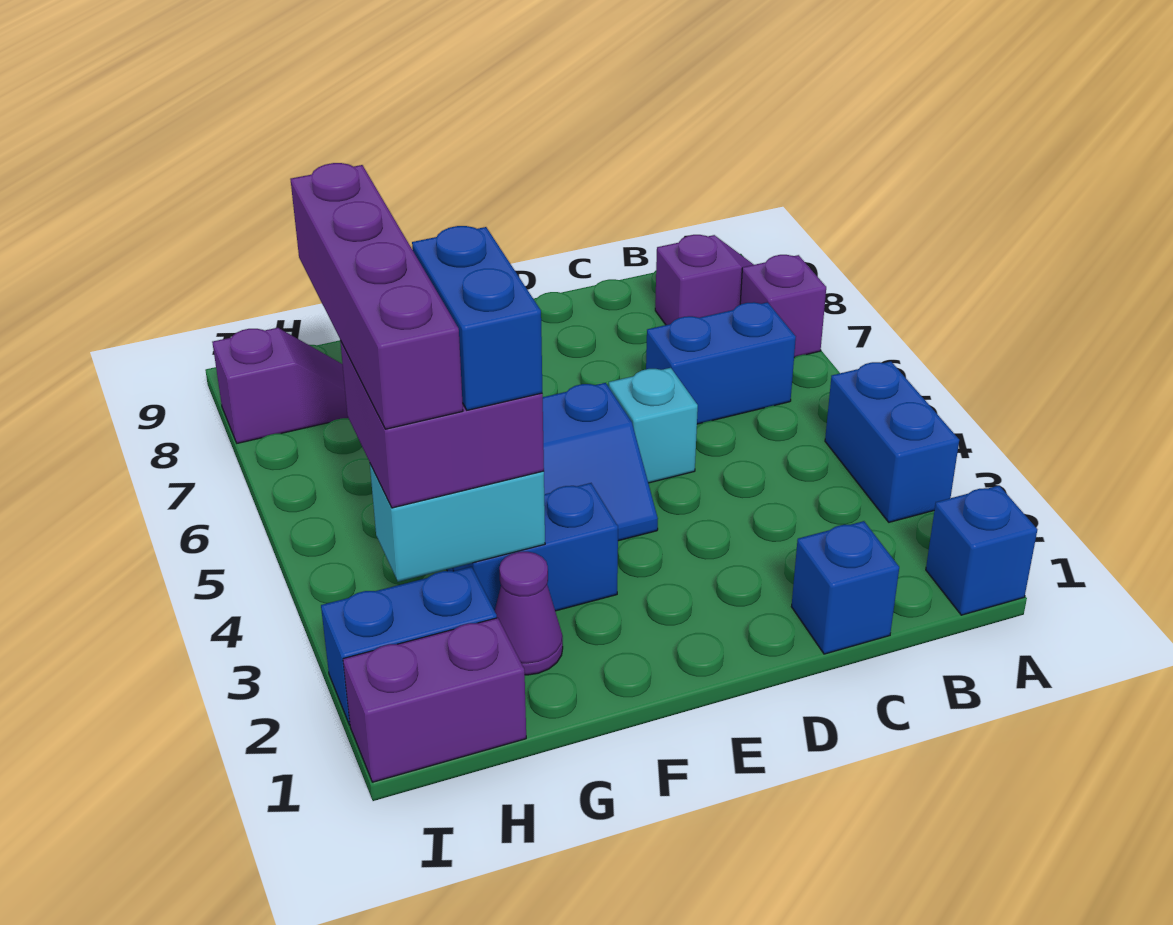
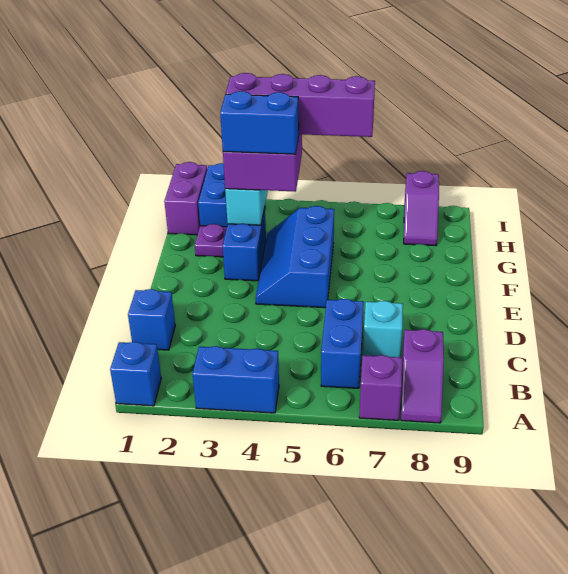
cyan 1x1 brick [609,368,698,483] -> cyan 1x1 brick moved to [363,301,403,357]
purple 1x1 cone [495,552,563,675] -> purple 1x1 plate [195,224,227,257]

